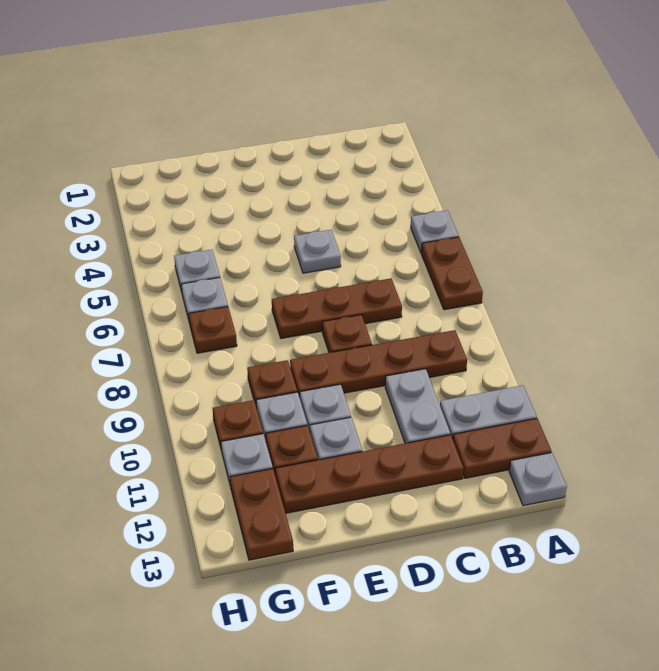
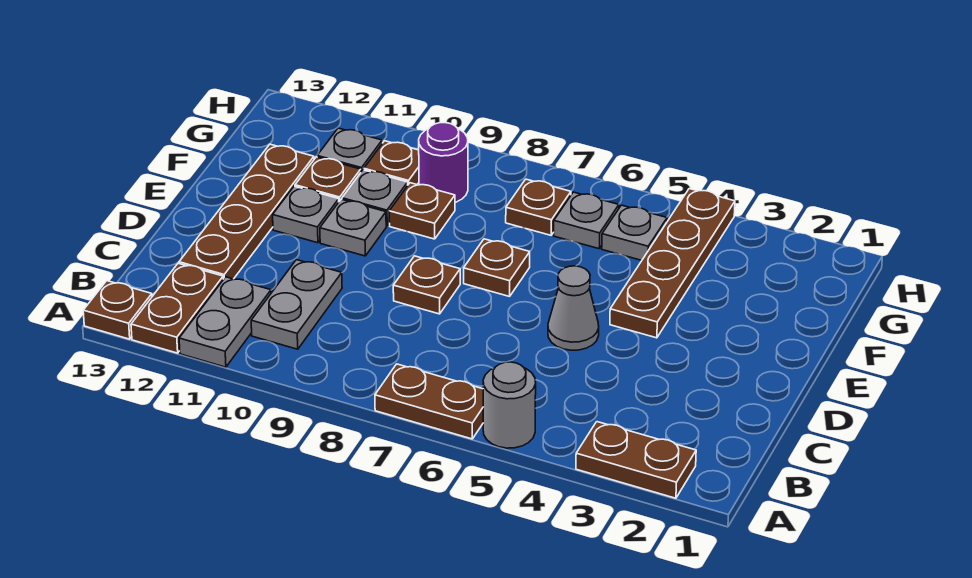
grey 1x1 plate [411,210,459,253] -> grey 1x1 round brick [483,362,536,448]
grey 1x1 plate [509,453,567,506] -> brown 1x1 plate [83,281,152,339]
brown 1x4 plate [290,330,467,398] -> brown 1x4 plate moved to [610,189,735,338]
brown 1x3 plate [272,278,402,338] -> brown 1x1 plate [464,239,530,296]
grey 1x2 plate [385,369,450,443] -> grey 1x2 plate turned to [251,260,342,349]
grey 1x1 plate [294,230,341,273] -> grey 1x1 cone [548,266,599,350]
none -> purple 1x1 round brick [419,123,468,202]
brown 1x2 plate [230,469,293,560] -> brown 1x2 plate moved to [576,422,696,498]

